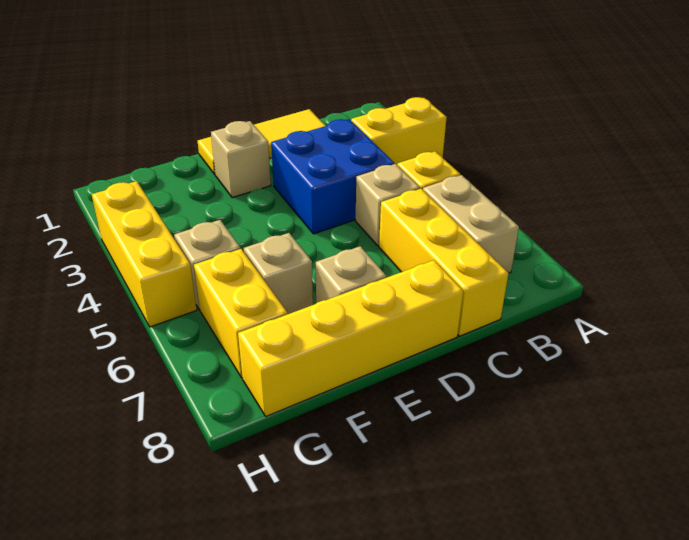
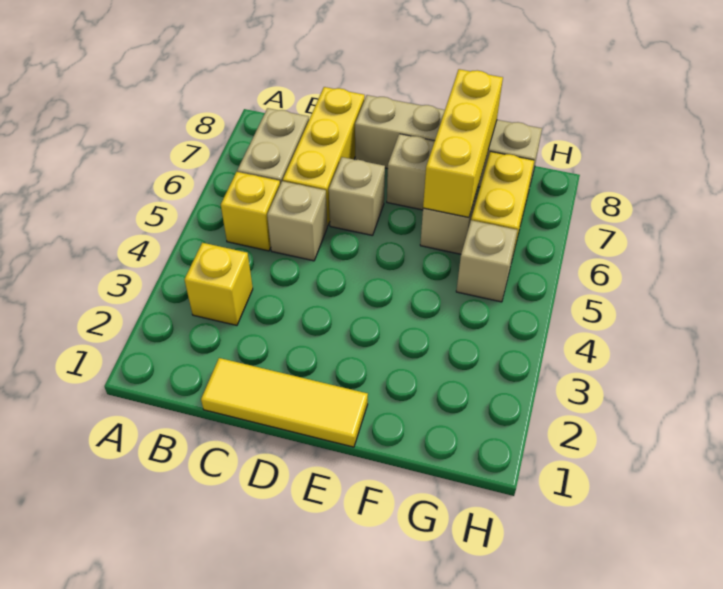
yellow 1x2 brick [351,97,447,165] -> yellow 1x1 brick [184,243,253,325]
blue 2x2 brick [271,119,394,234] -> none
yellow 1x4 brick [238,260,463,416] -> tan 1x4 brick [355,95,542,188]
tan 1x1 brick [211,121,271,198] -> tan 1x1 brick moved to [329,157,385,236]
yellow 1x3 brick [92,181,197,327] -> yellow 1x3 brick moved to [423,69,503,217]

